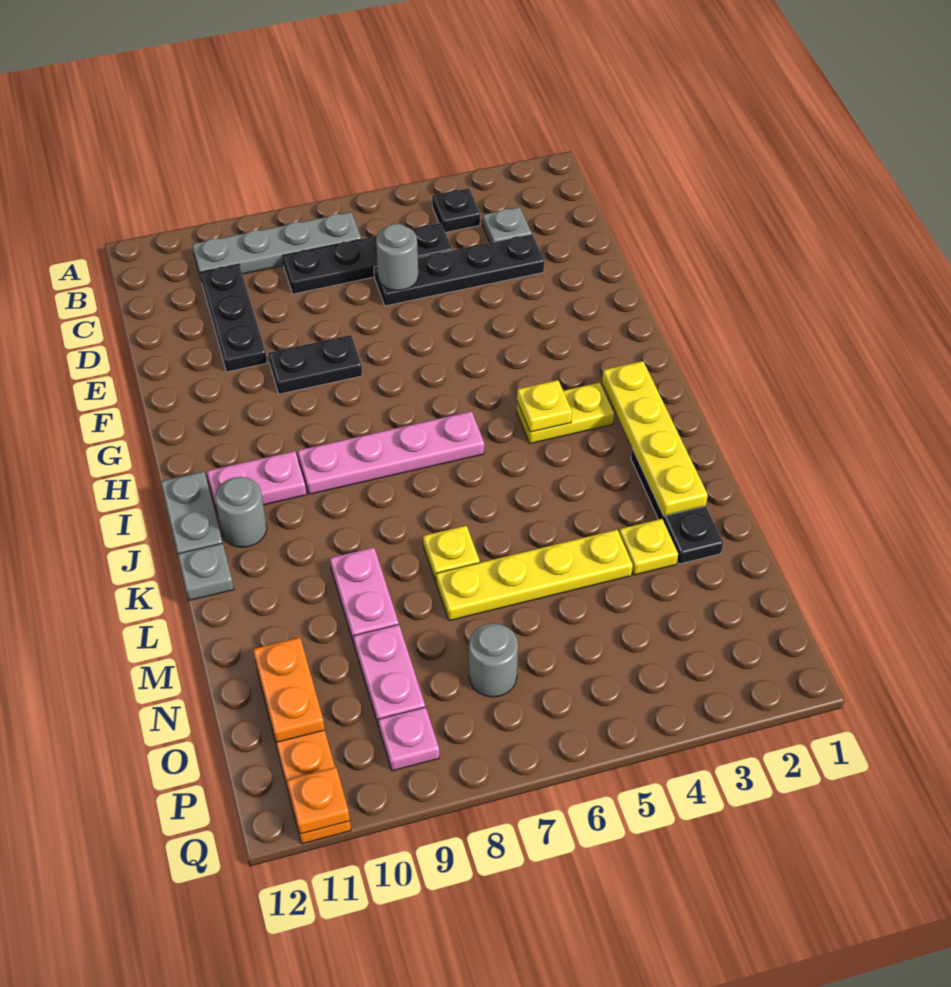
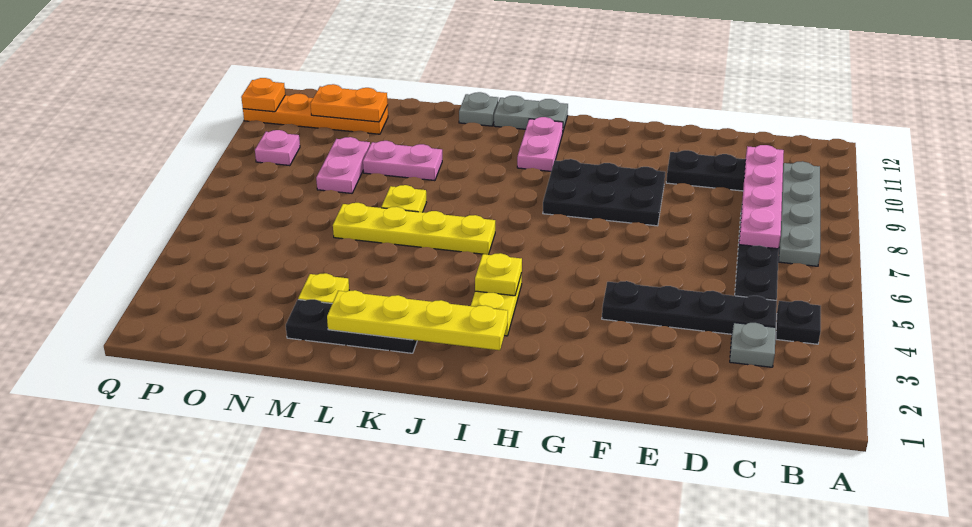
black 1x4 plate [374,234,544,306] -> black 1x4 plate turned to [602,281,777,334]
grey 1x1 round brick [376,224,418,290] -> none
black 1x2 plate [268,335,362,394] -> black 2x3 plate [543,159,665,226]
pink 1x4 plate [298,411,484,494] -> pink 1x4 plate moved to [739,145,784,249]
grey 1x1 round brick [215,477,267,547] -> none
yellow 1x4 plate [436,530,633,621] -> yellow 1x4 plate turned to [333,203,495,255]
pink 1x2 plate [353,625,425,727] -> pink 1x2 plate turned to [316,137,370,193]
grey 1x1 round brick [469,623,518,697] -> none

